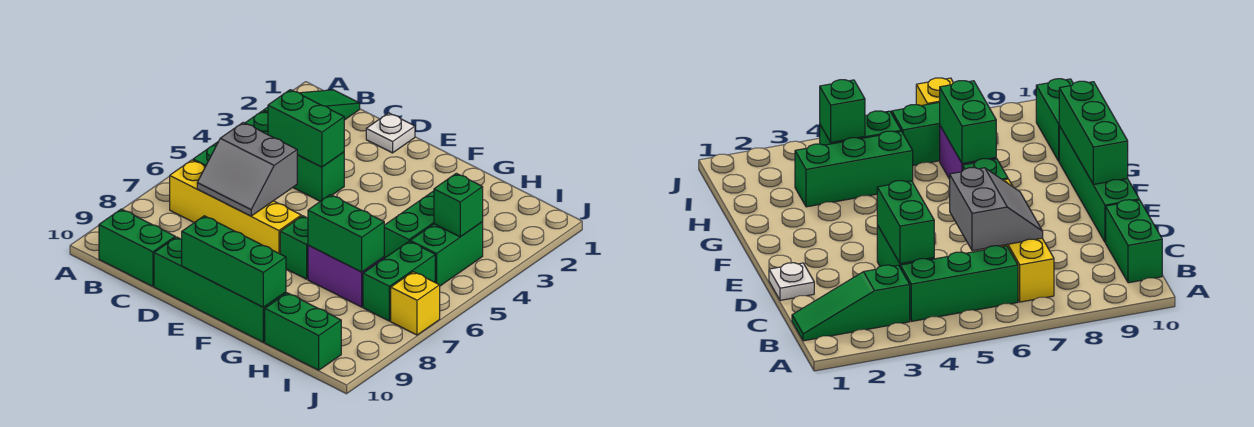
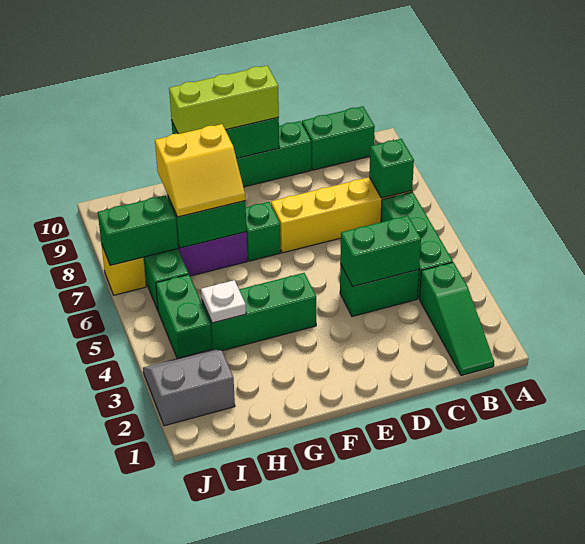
grey 2x2 slope [197,122,297,216] -> grey 2x2 slope moved to [143,349,235,426]
white 1x1 plate [366,113,415,153] -> white 1x1 plate moved to [201,280,246,323]
none -> lime 1x3 brick [169,66,279,134]
none -> yellow 2x2 slope [155,124,245,217]
green 1x3 brick [384,191,434,258] -> green 1x3 brick turned to [202,273,316,351]
green 1x2 brick [265,293,341,370] -> green 1x2 brick moved to [98,195,178,265]
green 1x1 brick [434,173,483,237] -> green 1x1 brick moved to [369,139,414,198]

